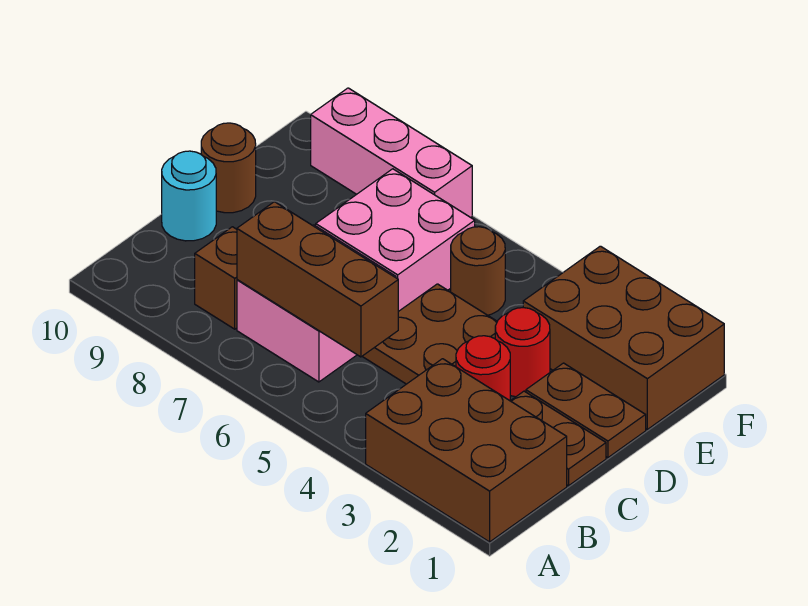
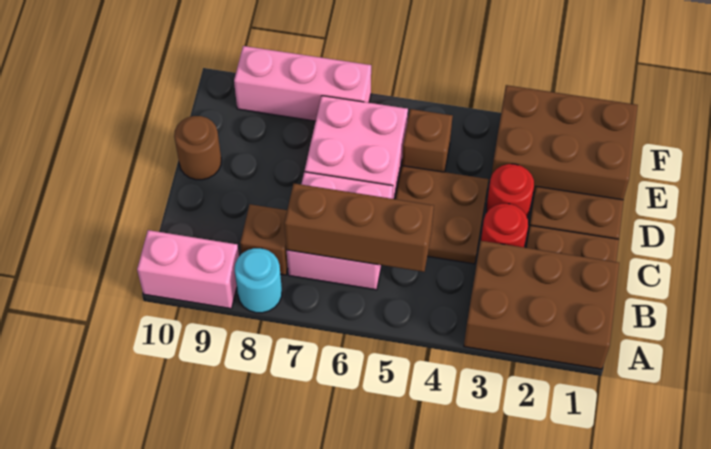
none -> pink 1x2 brick [137,230,239,309]
cyan 1x1 round brick [162,151,216,241] -> cyan 1x1 round brick moved to [235,248,282,313]
brown 1x1 round brick [451,227,505,315] -> brown 1x1 brick [402,109,453,172]

